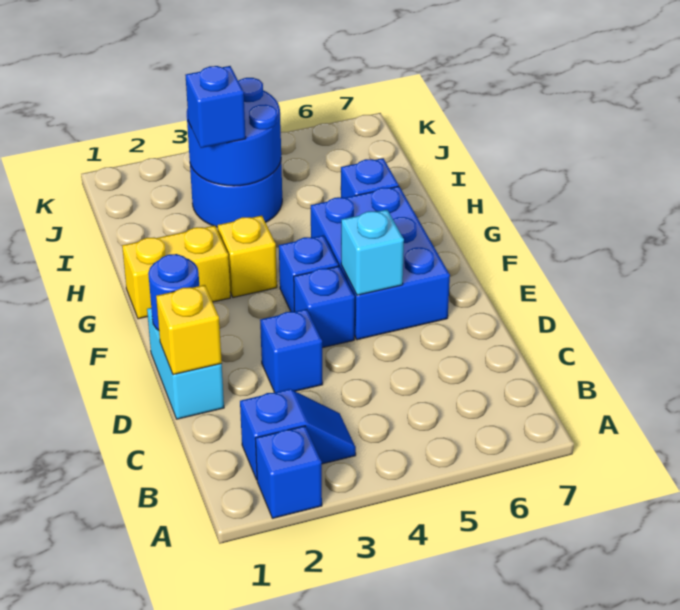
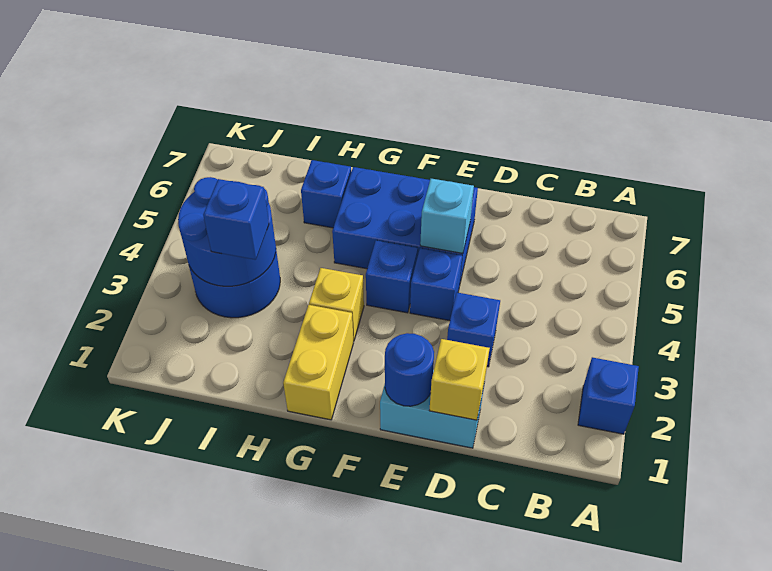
blue 1x2 slope [240,389,356,480] -> none

